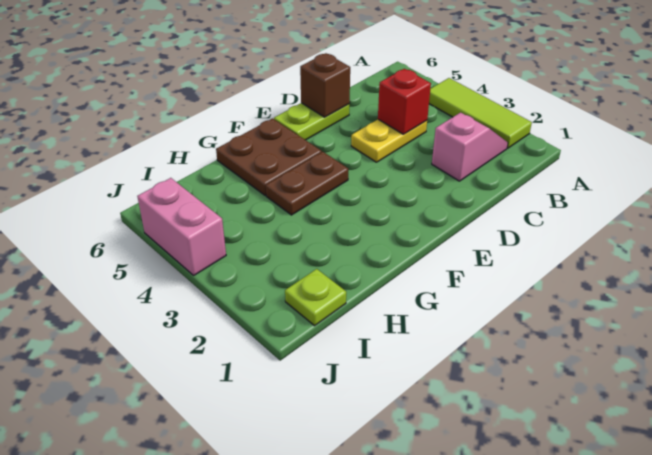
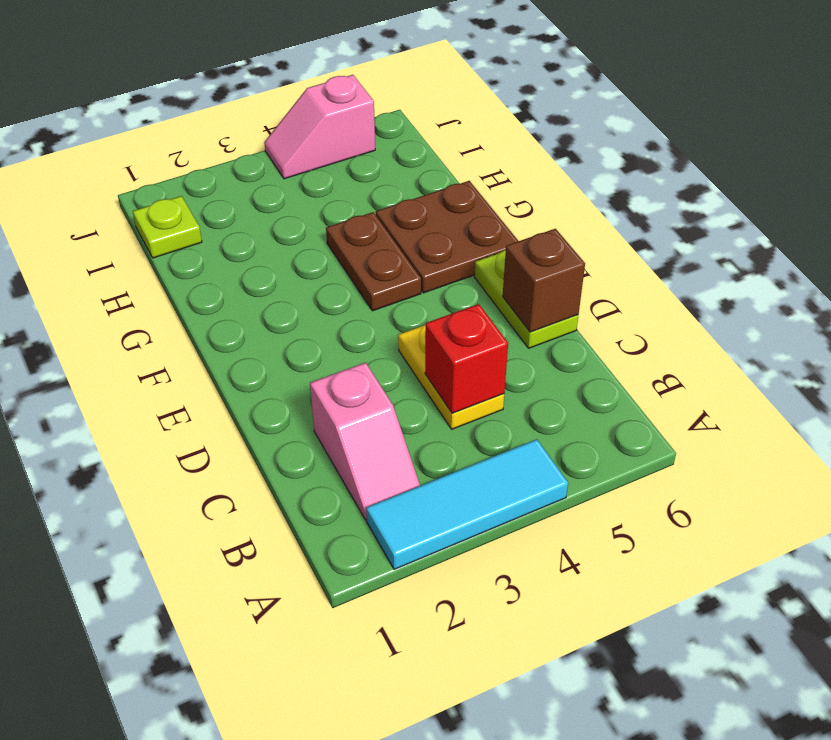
lime 1x3 tile [429,78,532,148] -> cyan 1x3 tile [366,439,568,570]
pink 1x2 brick [137,178,226,275] -> pink 1x2 slope [264,75,375,179]

